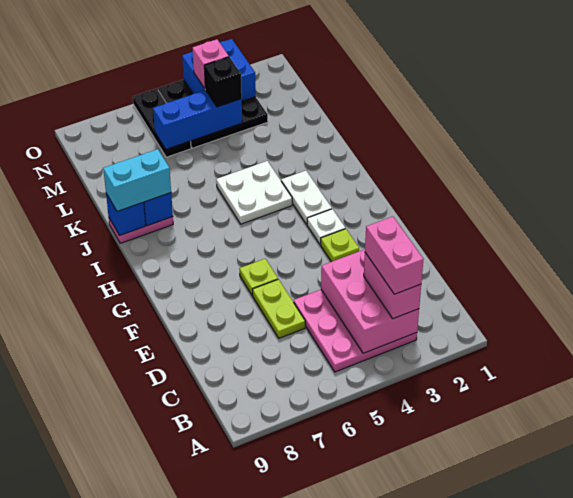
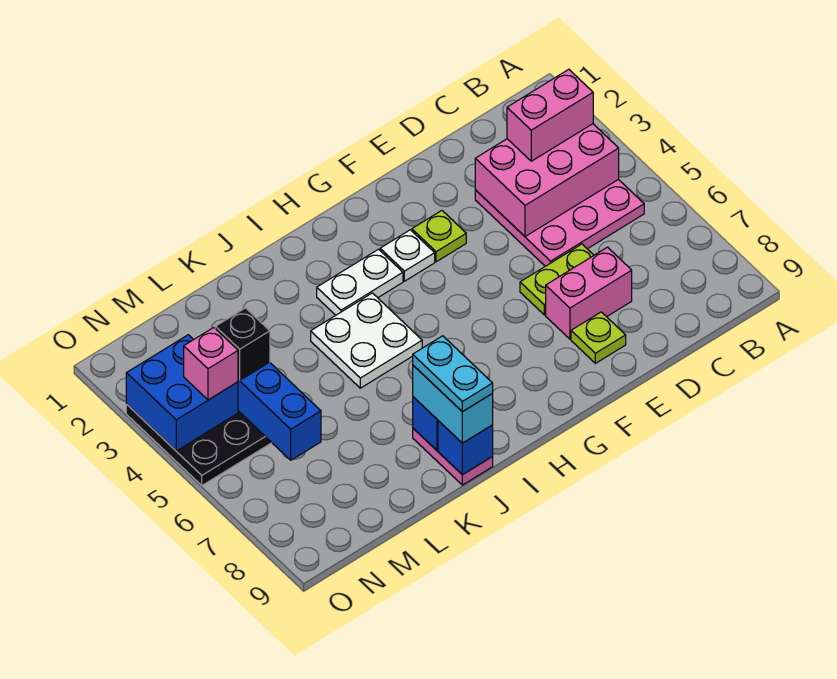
pink 1x2 brick [365,217,423,294] -> pink 1x2 brick moved to [546,247,632,339]
lime 1x1 plate [239,259,278,295] -> lime 1x1 plate moved to [571,312,626,363]
none -> cyan 1x2 plate [413,336,493,412]
black 1x3 plate [133,89,191,157] -> none

